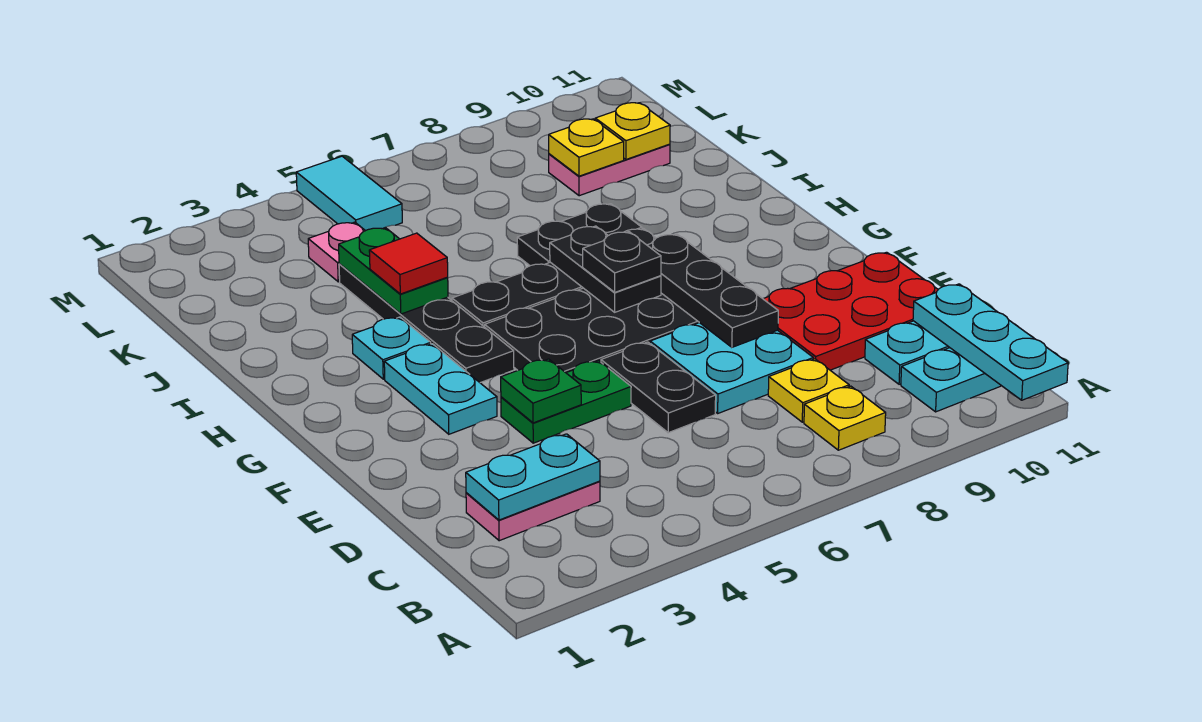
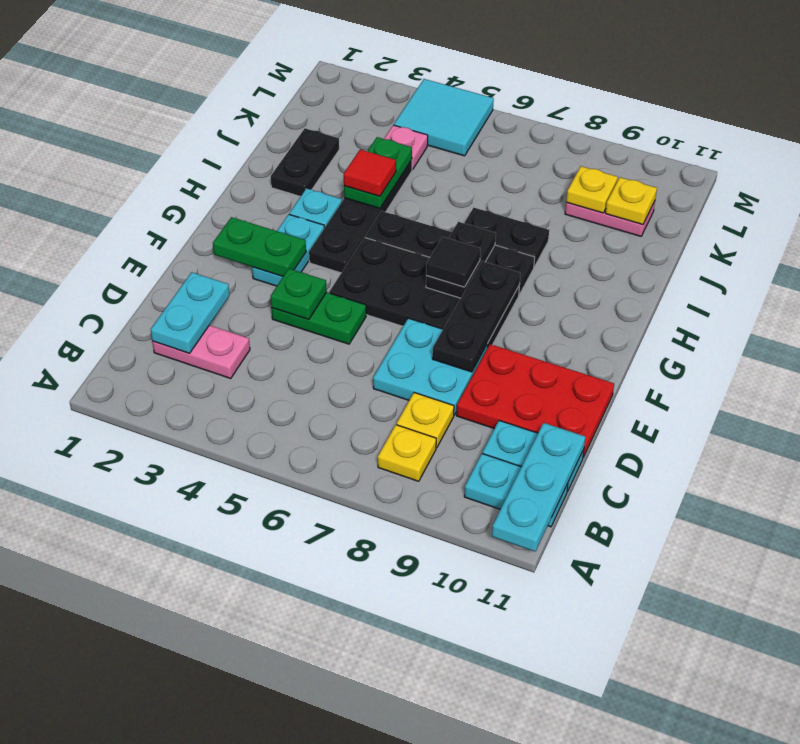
cyan 1x2 plate [466,434,600,520] -> cyan 1x2 plate turned to [151,272,230,353]
black 1x2 plate [601,342,716,433] -> black 1x2 plate moved to [271,128,339,197]
none -> green 1x2 plate [213,217,306,276]
black 1x1 plate [583,232,661,292] -> black 1x1 tile [426,237,481,287]
cyan 1x2 tile [296,156,402,231] -> cyan 2x2 tile [394,79,494,156]

